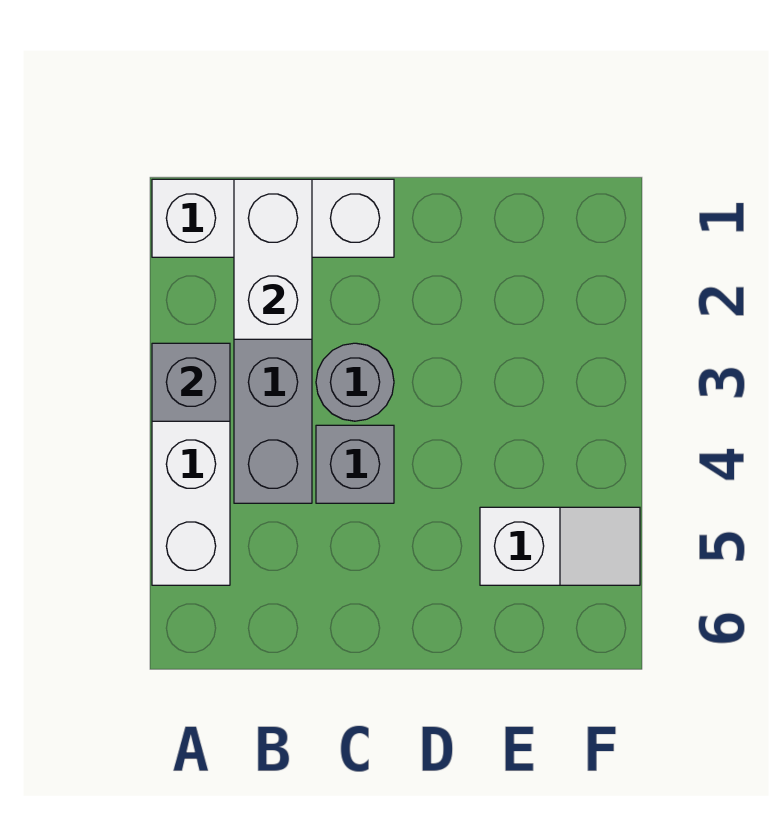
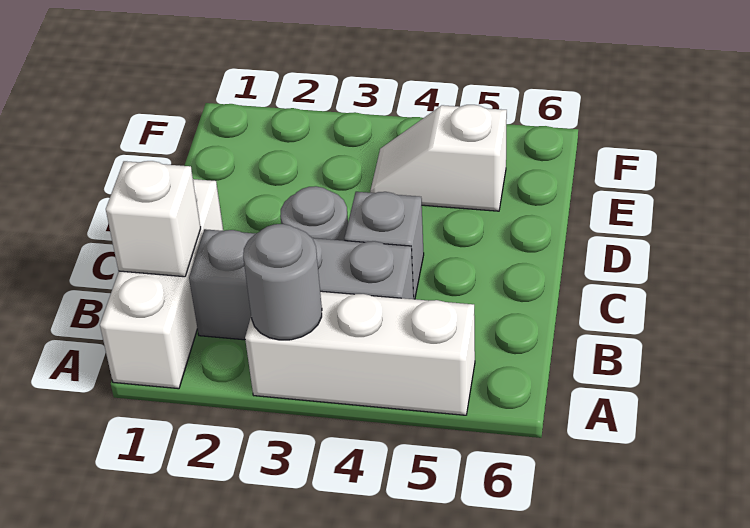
grey 1x1 brick [152,343,230,421] -> grey 1x1 round brick [243,224,322,340]
white 1x2 brick [234,179,312,339] -> white 1x1 brick [106,161,201,277]
white 1x2 slope [480,507,640,585] -> white 1x2 slope turned to [370,105,507,211]

